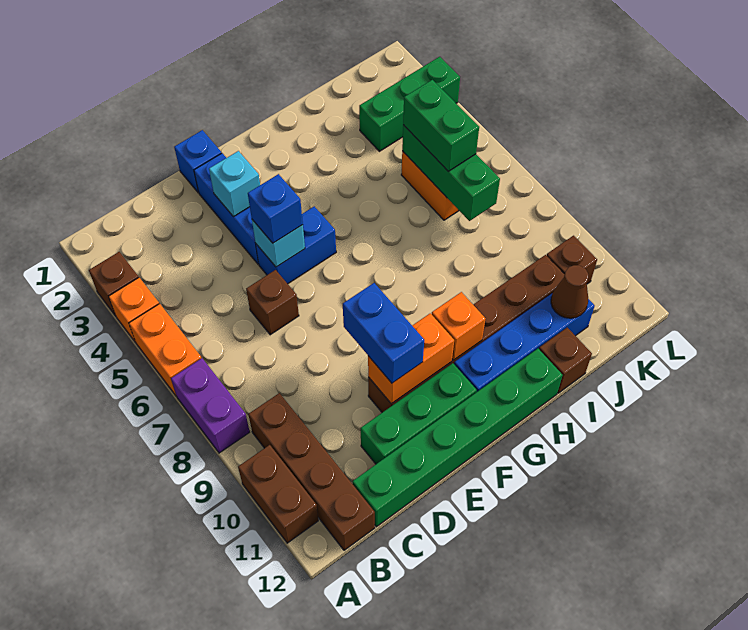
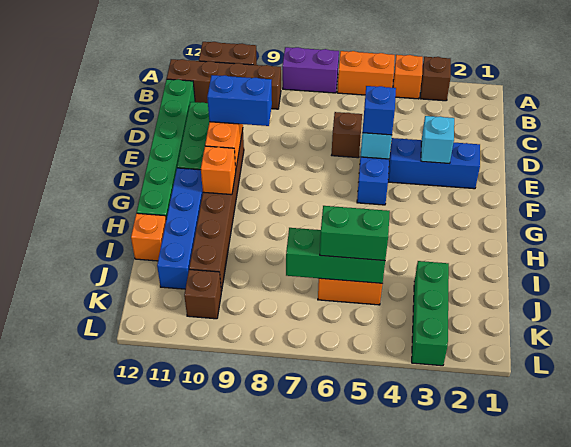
blue 1x1 brick [174,130,221,193] -> none
brown 1x1 brick [539,328,592,393] -> orange 1x1 brick [131,213,166,261]
brown 1x1 cone [551,265,588,318] -> none

